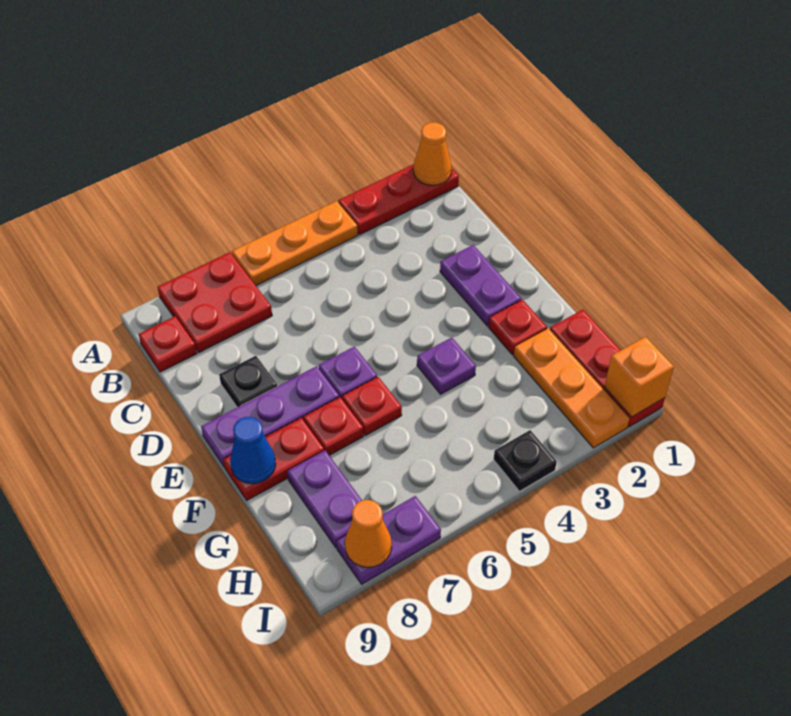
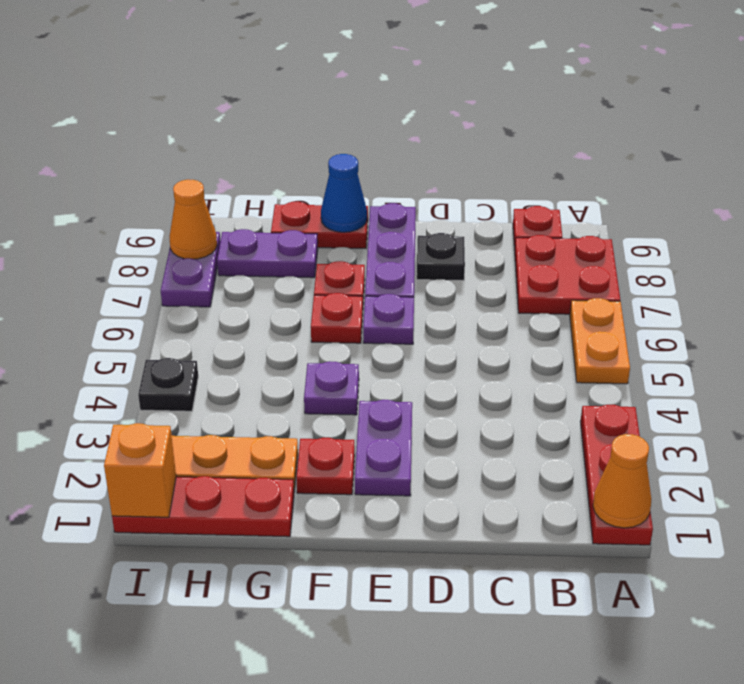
orange 1x3 plate [232,201,358,286] -> orange 1x2 plate [570,298,630,384]
purple 1x2 plate [440,245,521,326] -> purple 1x2 plate turned to [355,400,412,496]
red 1x2 plate [223,418,324,500] -> red 1x2 plate turned to [271,202,368,248]

